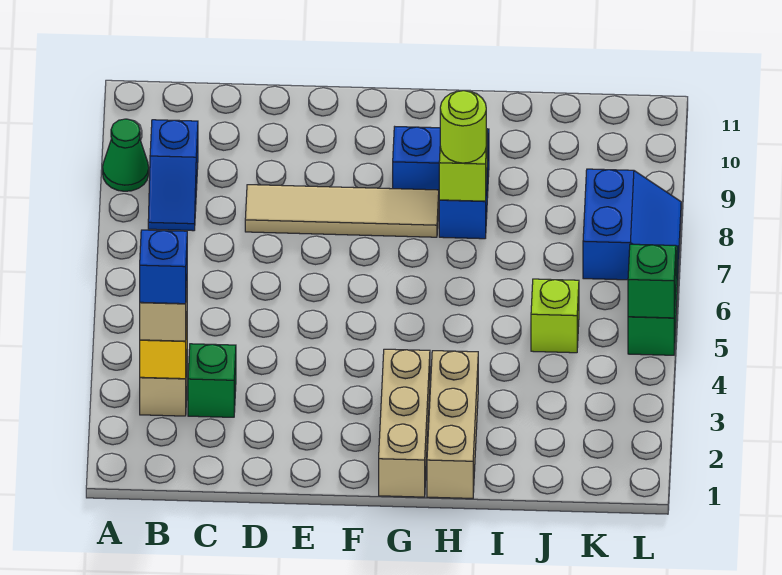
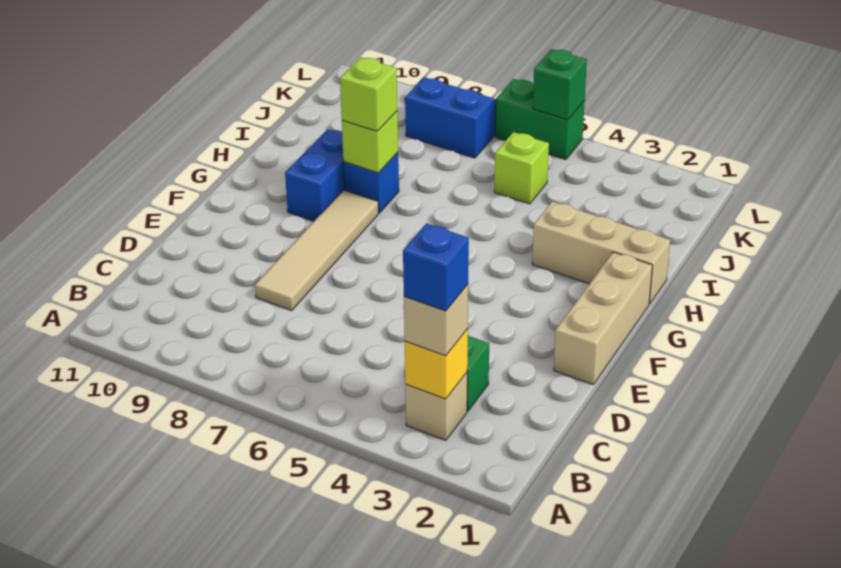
green 1x1 cone [103,119,149,191] -> none
blue 1x2 slope [148,120,198,231] -> none
tan 1x3 brick [379,349,430,497] -> tan 1x3 brick turned to [554,252,652,385]
lime 1x1 round brick [440,91,486,163] -> lime 1x1 brick [340,57,397,131]

